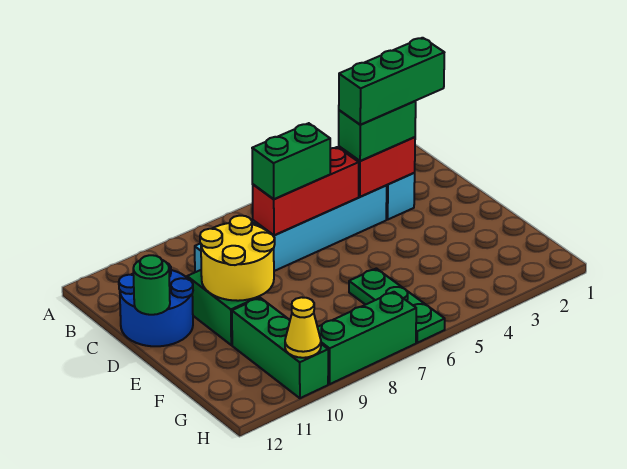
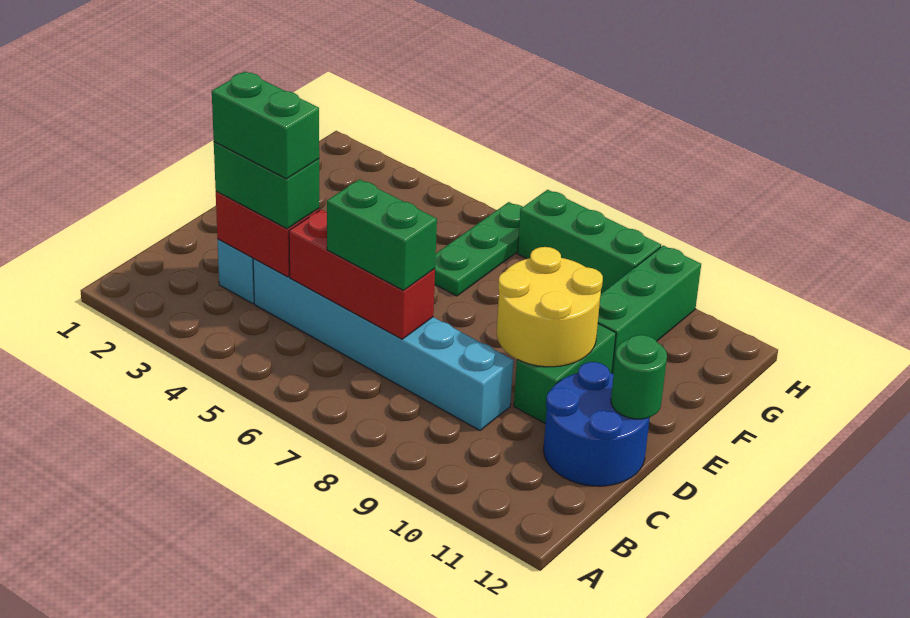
green 1x3 brick [339,38,444,125] -> green 1x2 brick [212,72,319,179]
yellow 1x1 cone [285,297,321,358] -> none

